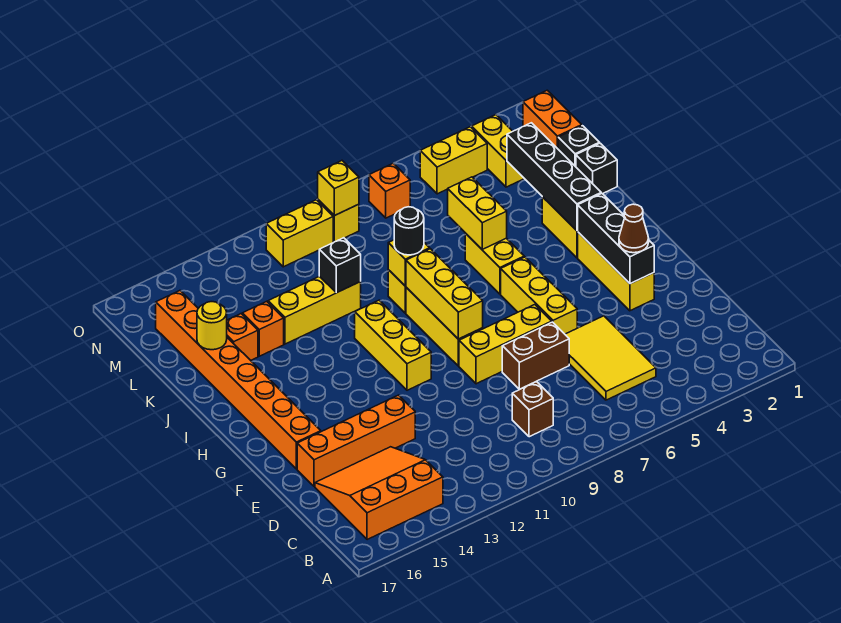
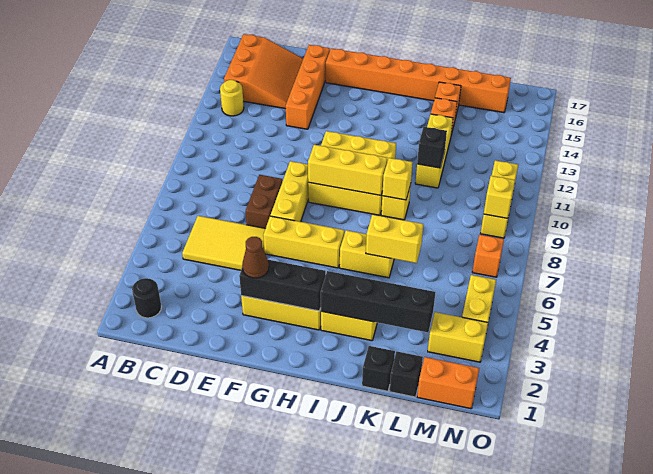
brown 1x1 brick [512,382,553,437] -> none
black 1x1 round brick [394,207,424,255] -> black 1x1 round brick moved to [132,278,161,318]
yellow 1x1 round brick [197,302,227,350] -> yellow 1x1 round brick moved to [220,80,244,116]

